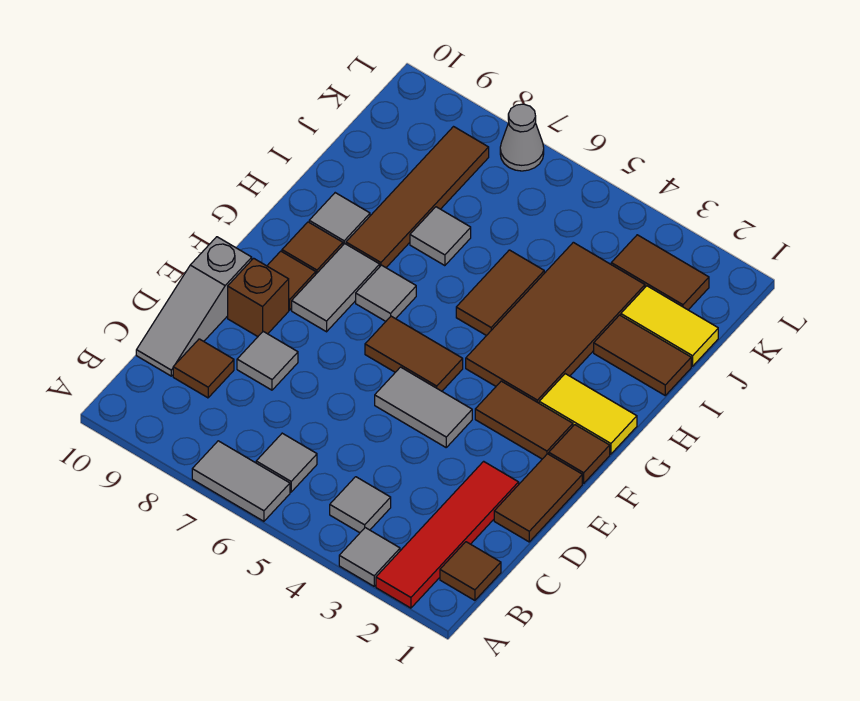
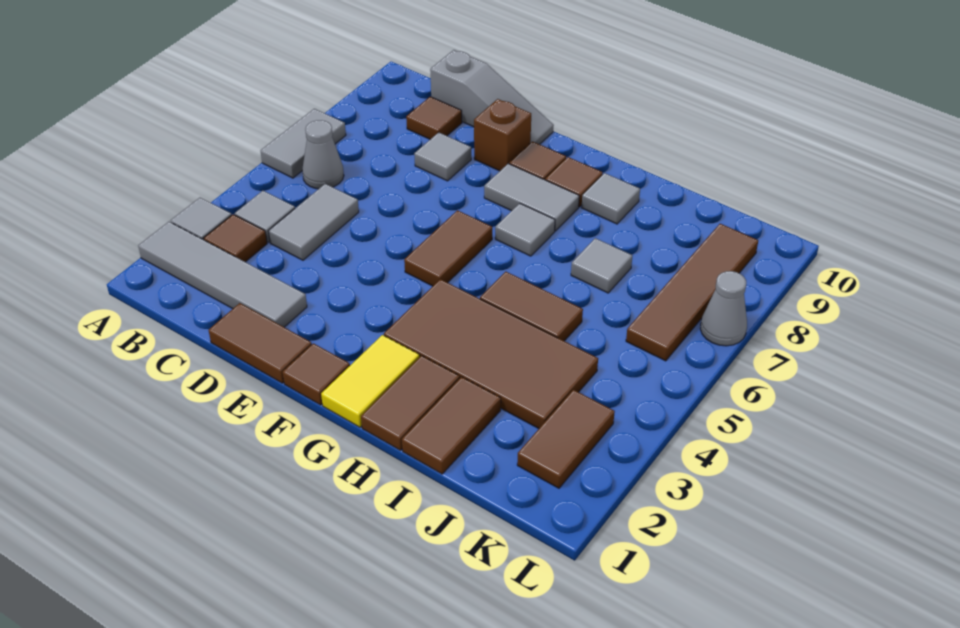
red 1x4 tile [376,461,519,608] -> grey 1x4 tile [138,222,307,327]
brown 1x1 tile [440,542,501,600] -> brown 1x1 tile moved to [204,214,267,262]
grey 1x1 tile [256,433,317,492] -> grey 1x1 cone [302,120,344,189]
grey 1x3 slope [136,237,252,376] -> grey 1x3 slope turned to [430,50,554,144]
grey 1x2 tile [375,367,472,447] -> grey 1x2 tile moved to [269,184,359,260]
brown 1x2 tile [475,381,573,459] -> brown 1x2 tile moved to [361,356,460,450]
brown 1x4 tile [346,127,489,267] -> brown 1x4 tile turned to [626,224,758,361]
yellow 1x2 tile [621,286,718,366] -> none

